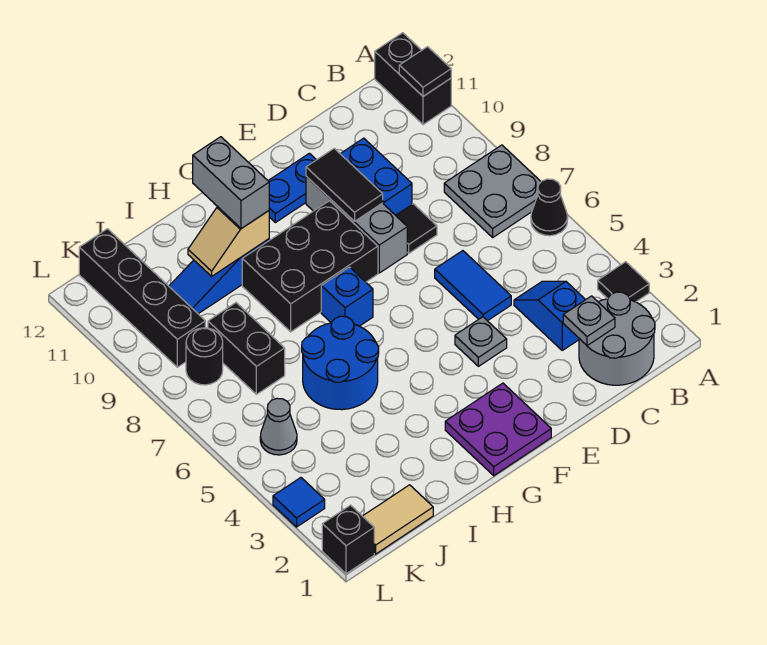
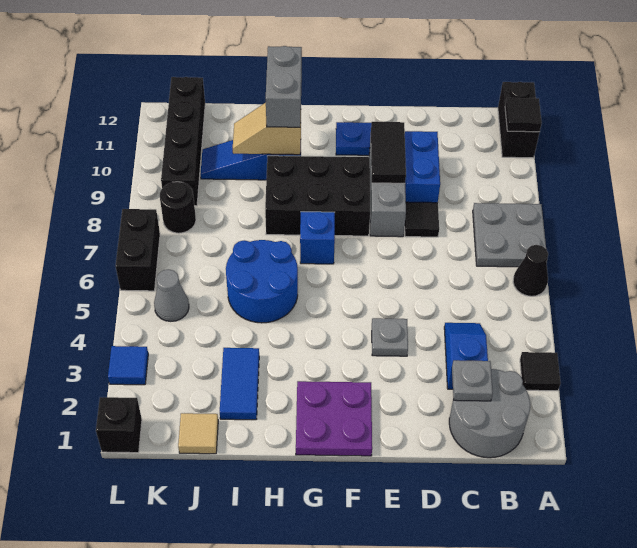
blue 1x2 tile [435,251,511,321] -> blue 1x2 tile moved to [220,348,259,420]
tan 1x2 tile [363,485,433,554] -> tan 1x1 tile [178,413,218,454]
black 1x2 brick [208,303,285,394] -> black 1x2 brick moved to [116,209,160,291]

